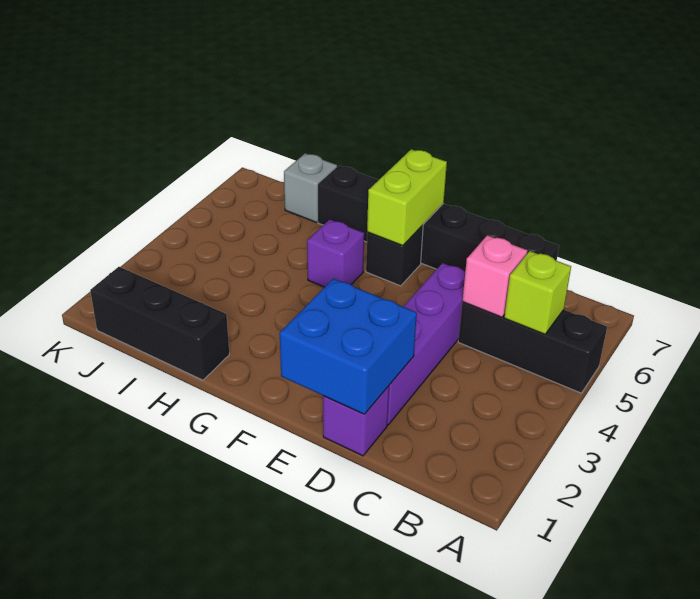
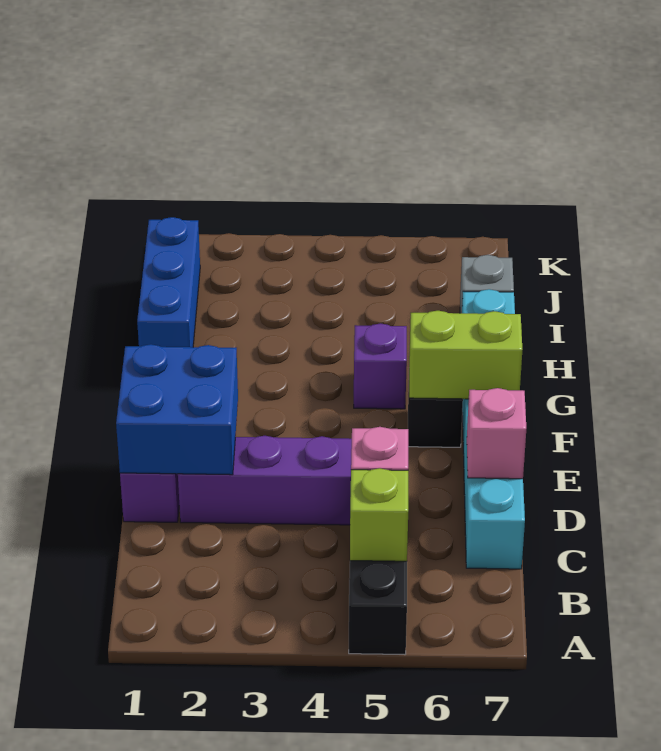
black 1x6 brick [318,166,559,271] -> cyan 1x6 brick [462,289,525,569]
none -> pink 1x1 brick [467,388,526,479]
black 1x3 brick [90,267,229,380] -> blue 1x3 brick [137,217,200,347]

